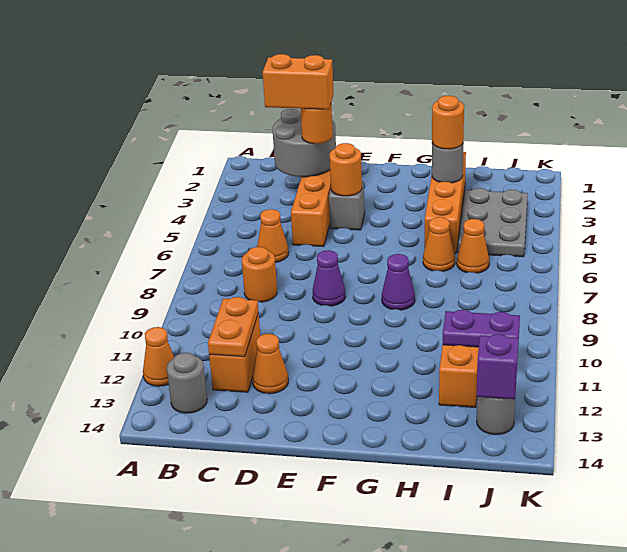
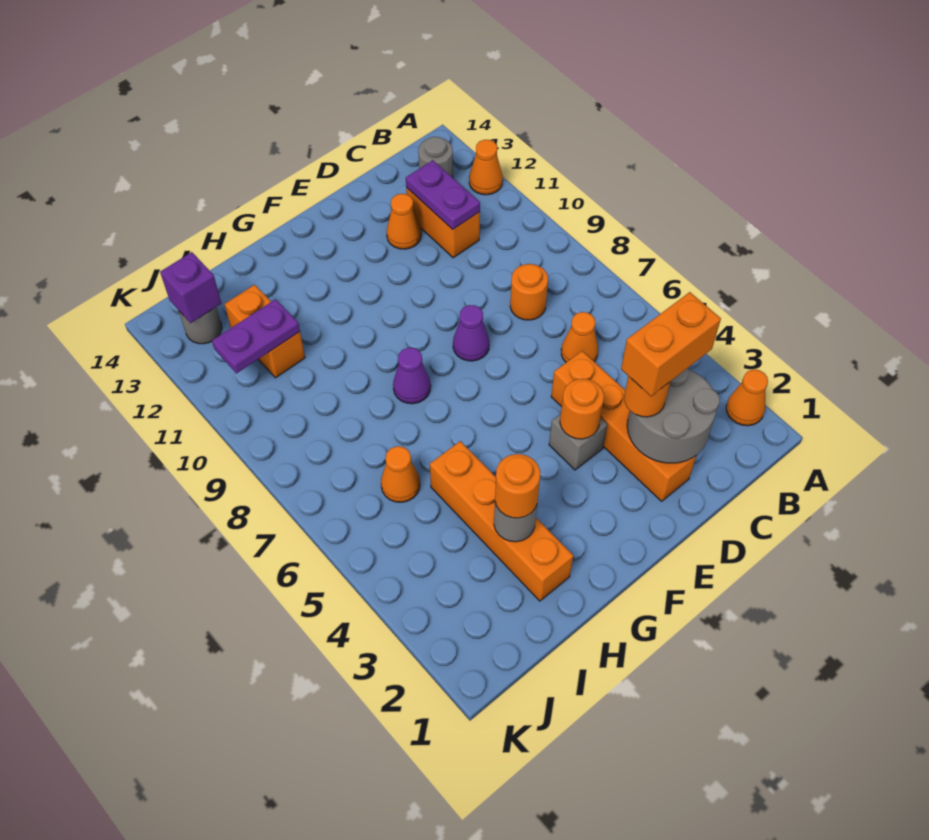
orange 1x2 plate [208,297,259,357] -> purple 1x2 plate [406,160,480,229]
orange 1x1 cone [423,217,455,271] -> orange 1x1 cone moved to [726,370,768,426]
grey 2x3 plate [458,188,528,257] -> none

